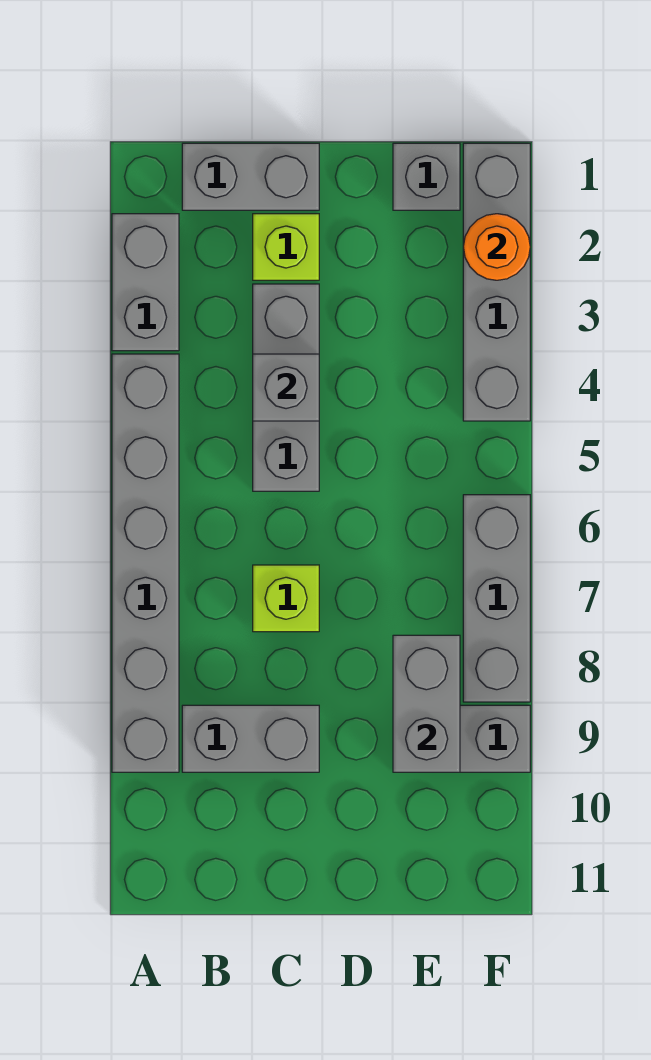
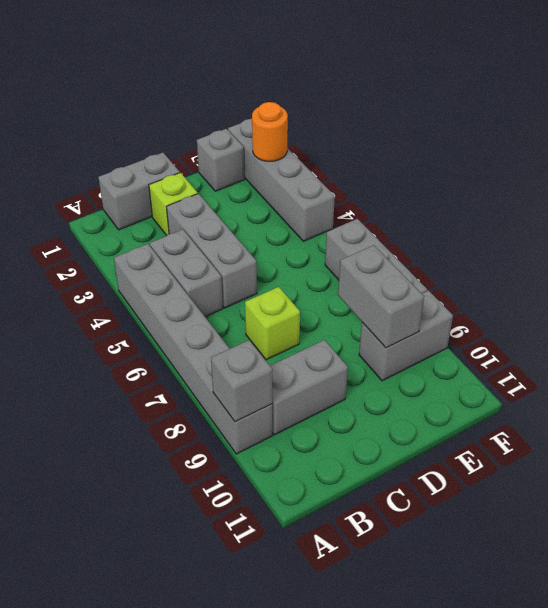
grey 1x2 brick [112,214,179,351] -> grey 1x2 brick moved to [150,230,223,317]
grey 1x1 brick [253,354,319,421] -> grey 1x1 brick moved to [211,340,272,422]

